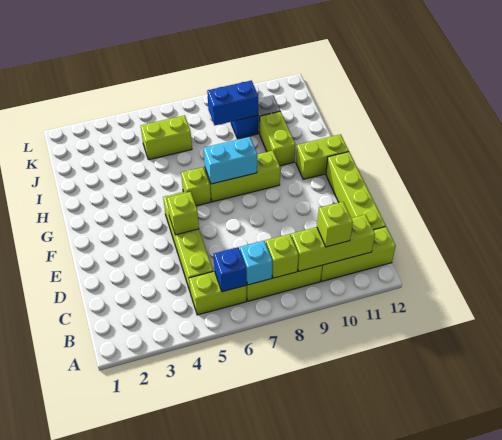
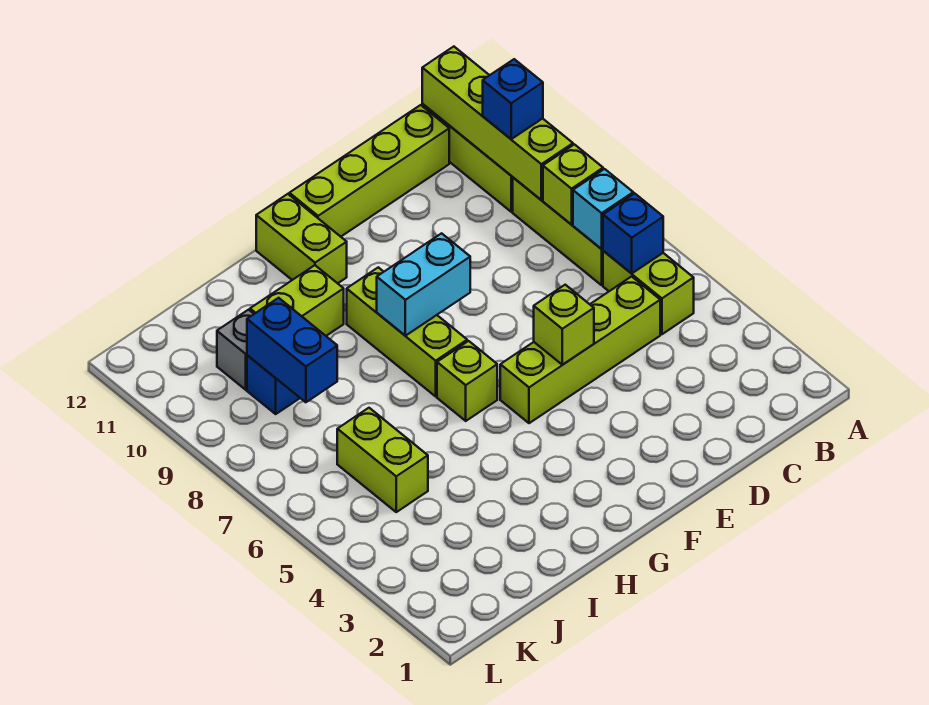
lime 1x3 brick [291,215,375,271] -> lime 1x4 brick [422,47,573,200]
lime 1x1 brick [317,202,353,247] -> blue 1x1 brick [483,59,543,139]
cyan 1x2 brick [203,137,257,184] -> cyan 1x2 brick turned to [377,233,470,336]

